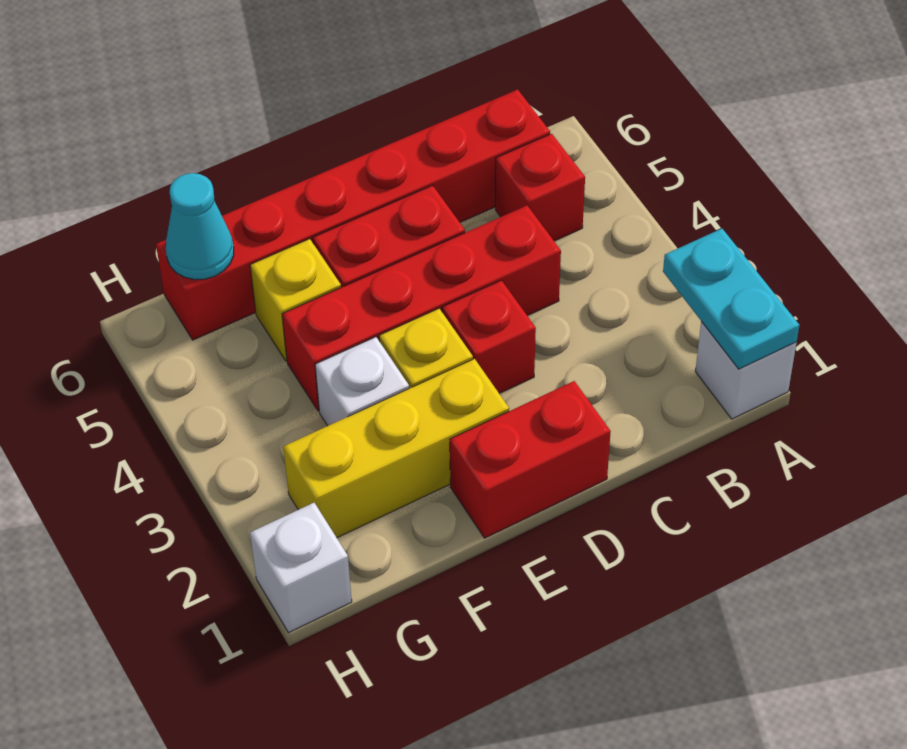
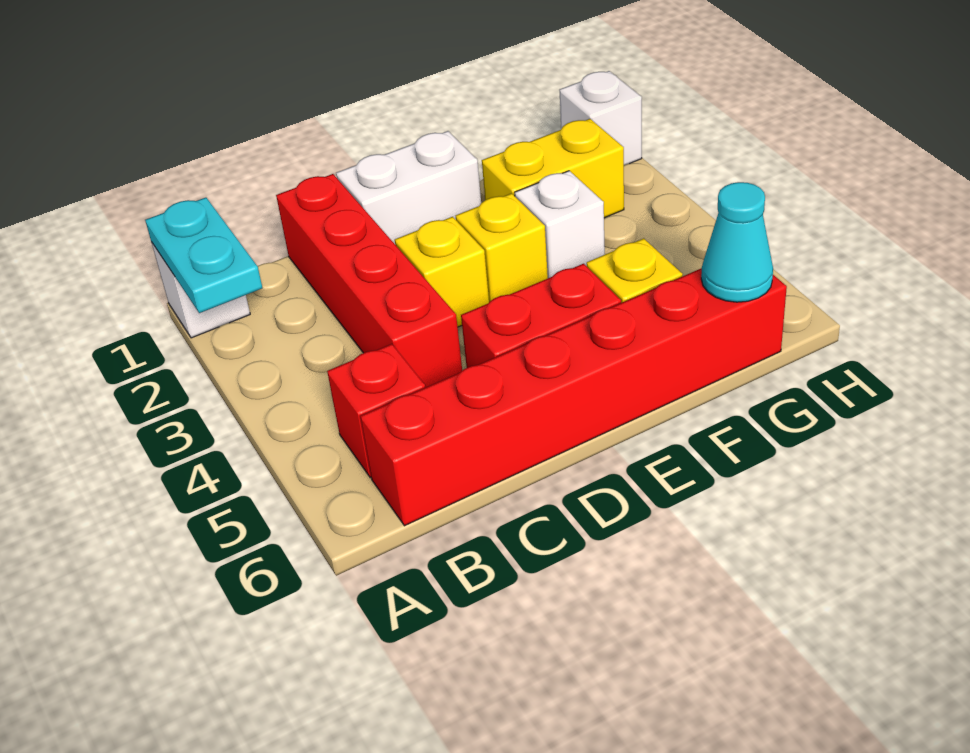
red 1x4 brick [282,206,561,411] -> red 1x4 brick turned to [276,174,462,387]
red 1x2 brick [450,381,611,538] -> white 1x2 brick [336,131,481,244]
red 1x1 brick [442,280,536,393] -> yellow 1x1 brick [395,217,489,327]
yellow 1x3 brick [283,359,509,538] -> yellow 1x2 brick [482,119,624,218]

